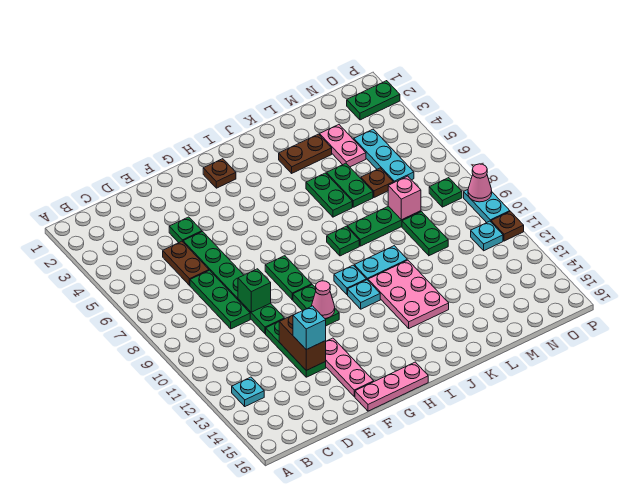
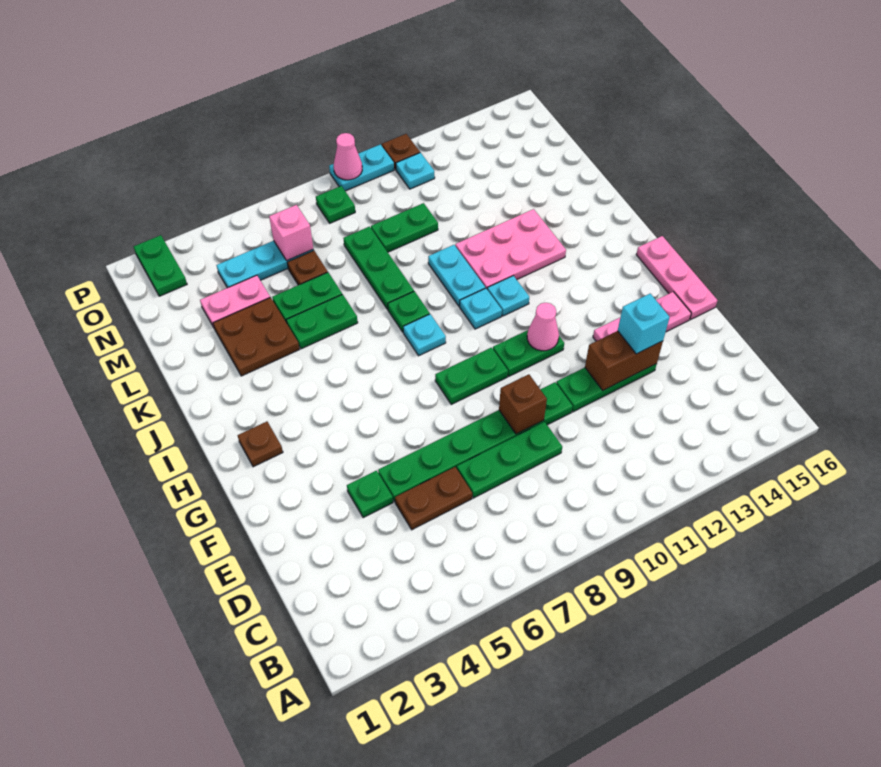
cyan 1x1 plate [232,377,264,406] -> cyan 1x1 plate moved to [403,314,446,356]
green 1x1 brick [238,269,271,312] -> brown 1x1 brick [499,374,547,434]
brown 1x2 plate [279,134,332,173] -> brown 2x2 plate [213,297,300,376]
pink 1x1 brick [388,176,421,220] -> pink 1x1 brick moved to [269,205,313,261]

